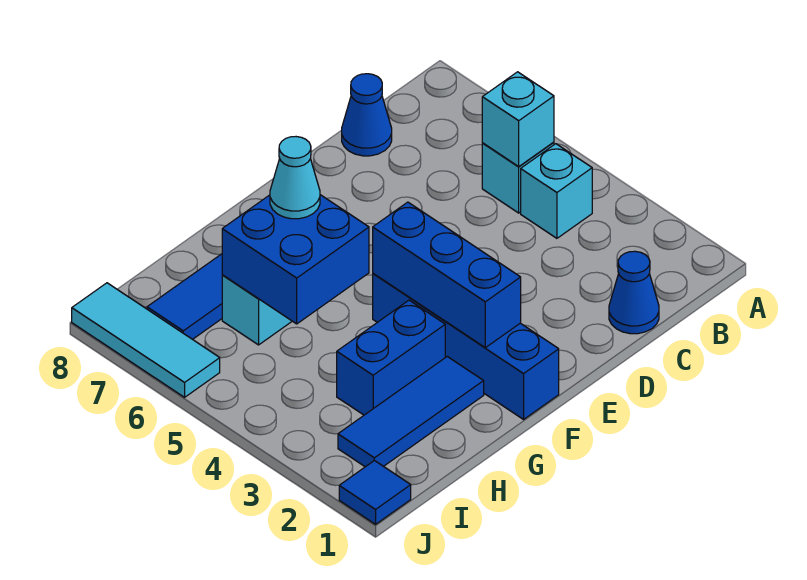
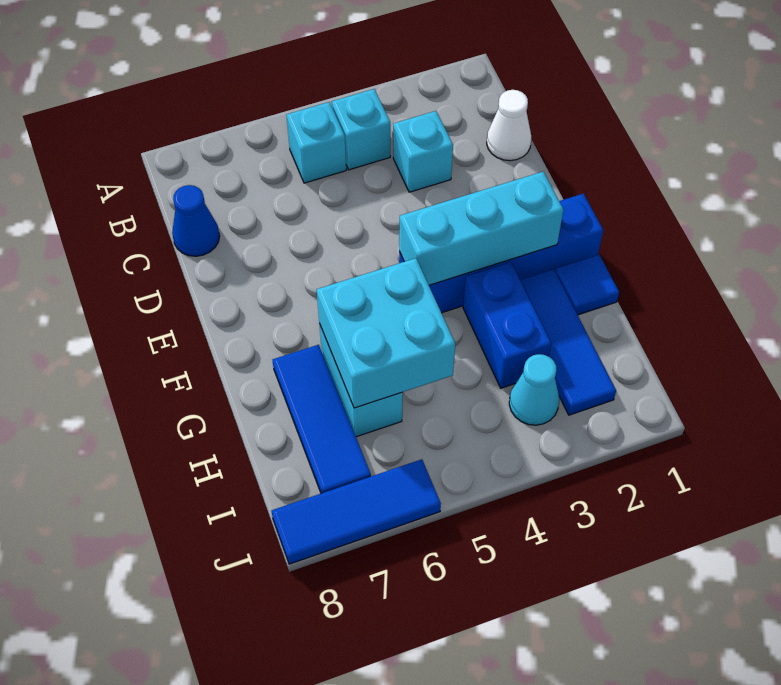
cyan 1x1 brick [482,72,554,166] -> cyan 1x1 brick moved to [393,111,453,192]
blue 1x1 cone [609,251,659,334] -> white 1x1 cone [487,90,531,161]
blue 1x3 brick [373,202,521,348] -> cyan 1x3 brick [399,172,563,285]
blue 2x2 brick [222,195,369,324] -> cyan 2x2 brick [317,258,455,408]
cyan 1x1 cone [270,137,320,219] -> cyan 1x1 cone moved to [509,354,559,425]
blue 1x1 tile [339,460,411,524] -> blue 1x1 tile moved to [556,255,619,315]
cyan 1x3 tile [72,283,220,397] -> blue 1x3 tile [272,459,441,564]

